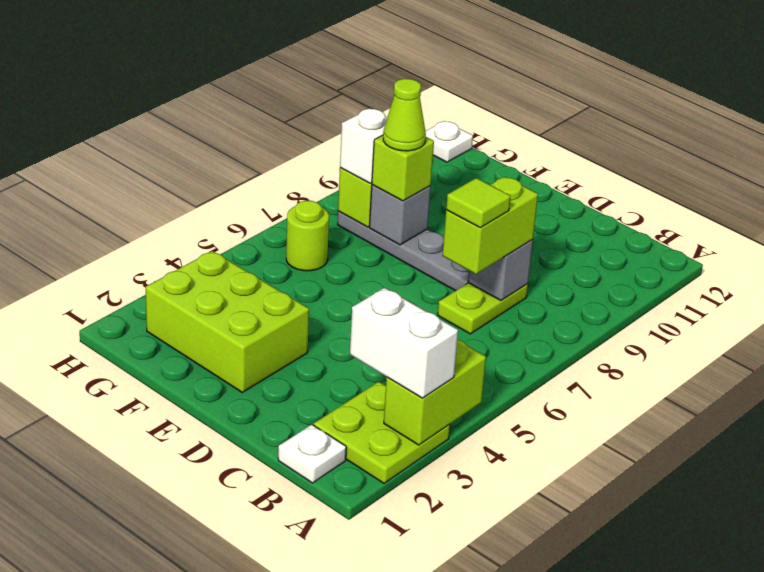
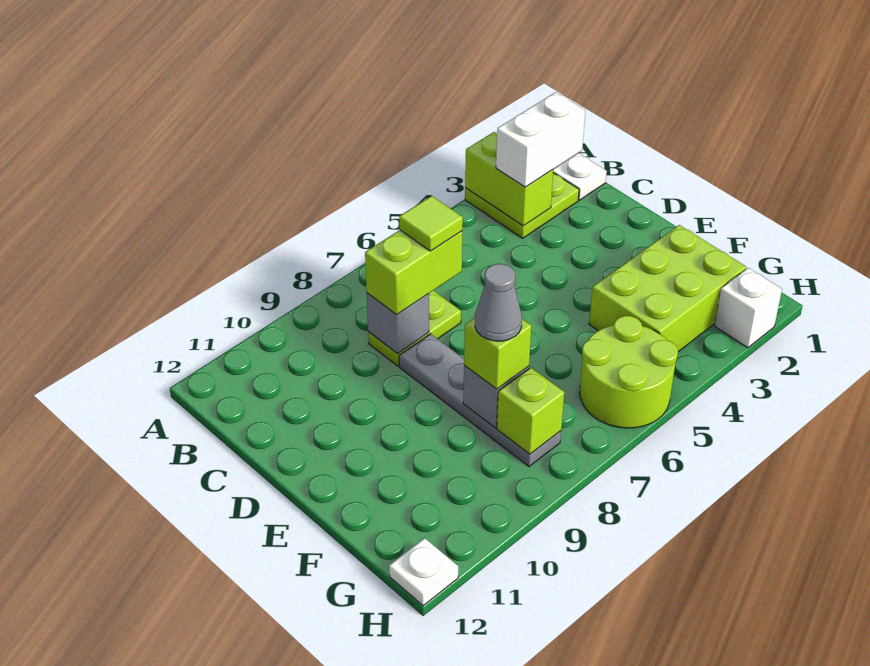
lime 1x2 brick [384,340,486,445] -> lime 1x2 brick turned to [465,132,553,226]
white 1x2 brick [350,288,458,398] -> white 1x2 brick turned to [496,92,585,187]
lime 2x3 brick [146,251,309,392] -> lime 2x3 brick turned to [589,225,746,352]
lime 1x1 cone [383,79,426,151] -> grey 1x1 cone [475,264,522,341]
lime 1x1 round brick [286,201,329,271] -> lime 2x2 round brick [580,316,678,428]
white 1x1 brick [340,108,387,183] -> white 1x1 brick moved to [715,268,782,348]

